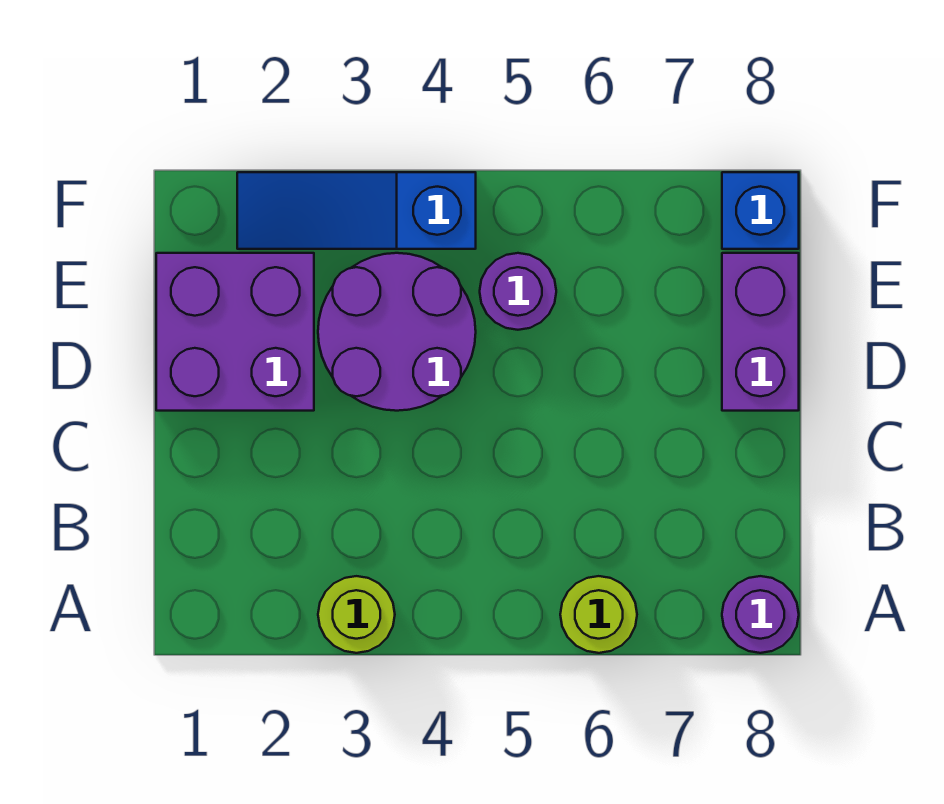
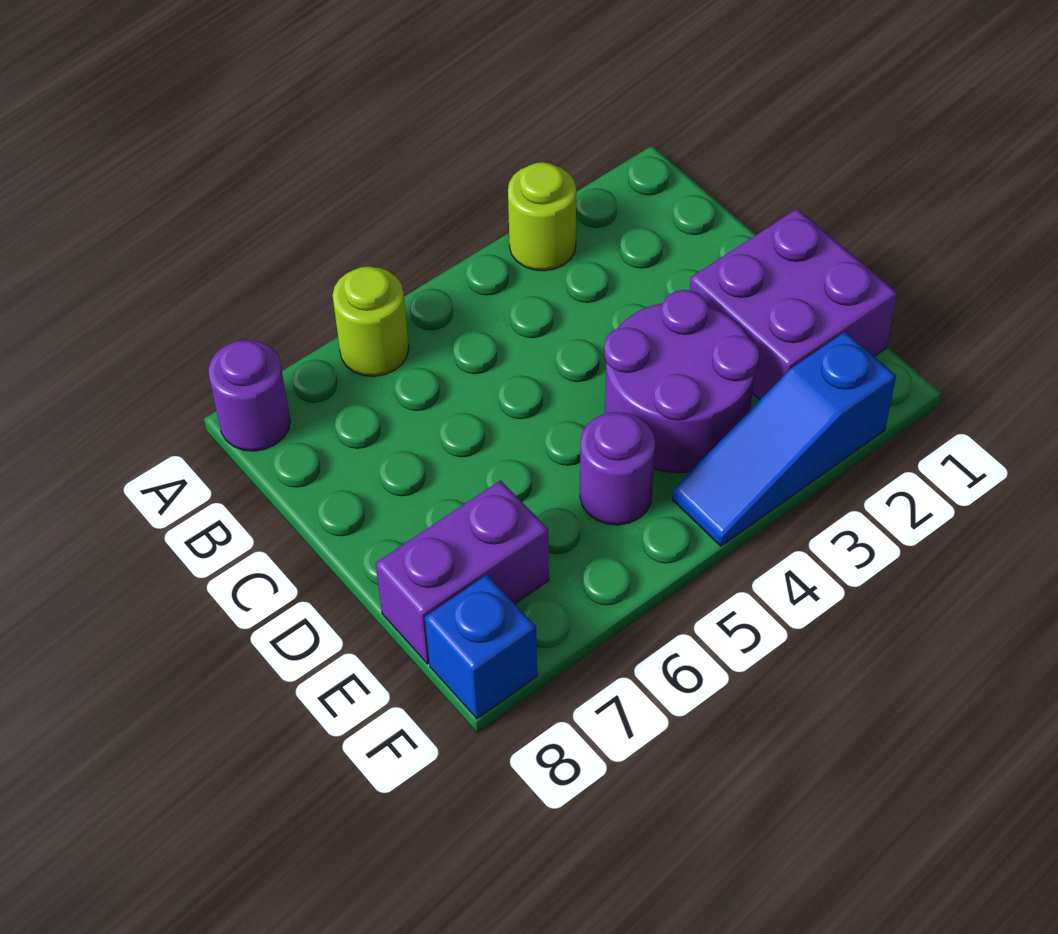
purple 1x2 brick [722,253,799,411] -> purple 1x2 brick turned to [375,480,549,664]
blue 1x3 slope [237,172,476,249] -> blue 1x3 slope turned to [672,332,896,546]

